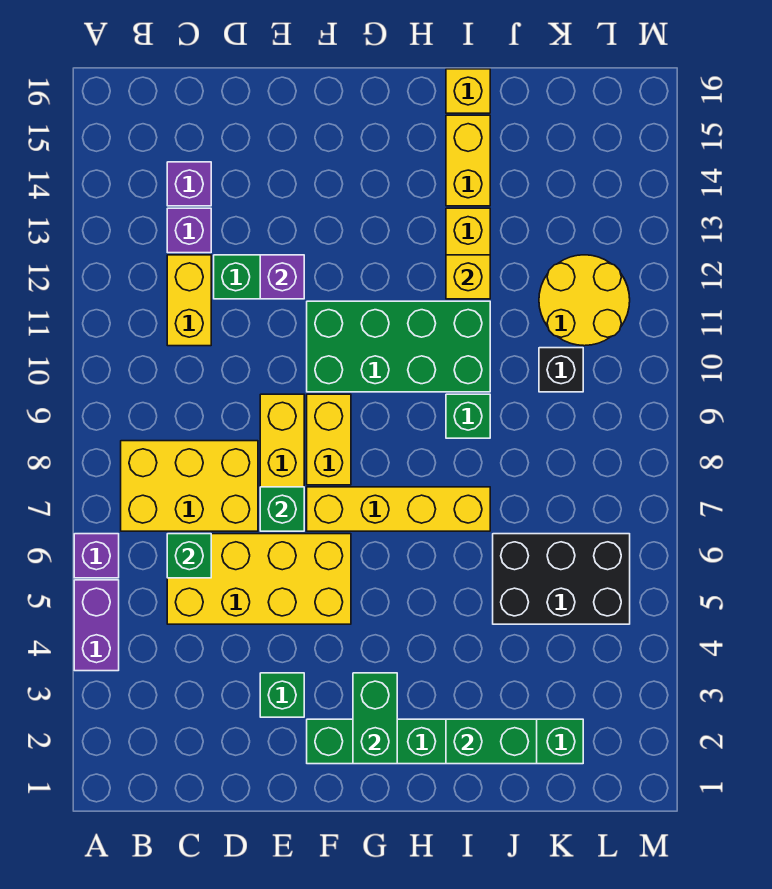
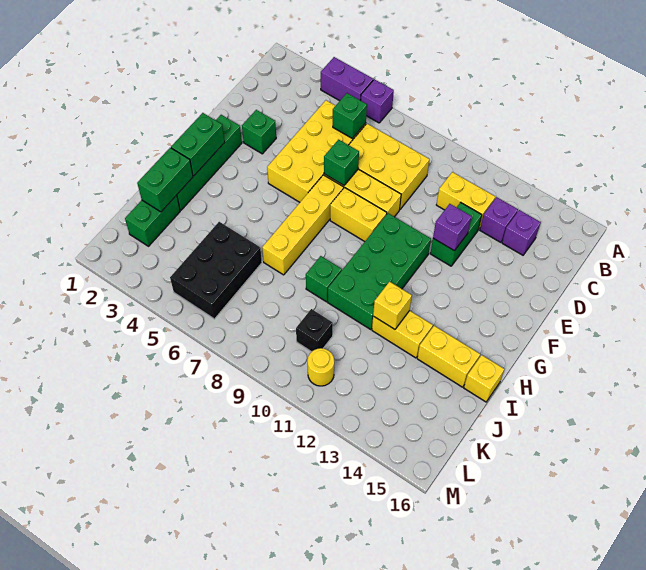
yellow 2x3 brick [121,441,258,531] -> yellow 2x3 brick turned to [349,124,429,209]
green 1x2 brick [353,673,397,764] -> green 1x2 brick turned to [171,113,225,176]
yellow 2x2 round brick [539,255,630,346] -> yellow 1x1 round brick [308,348,334,386]

